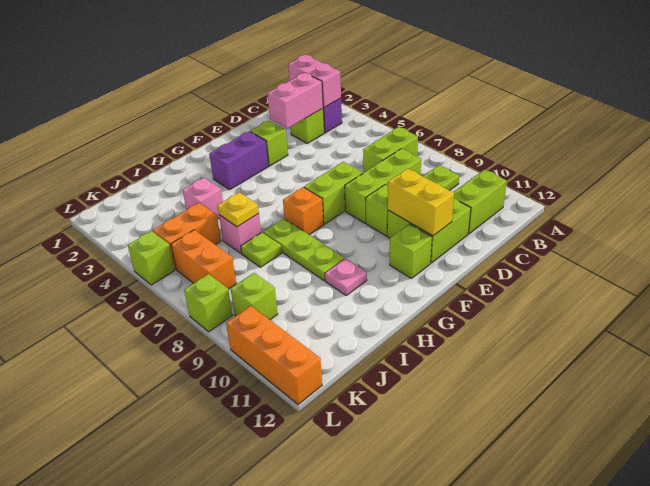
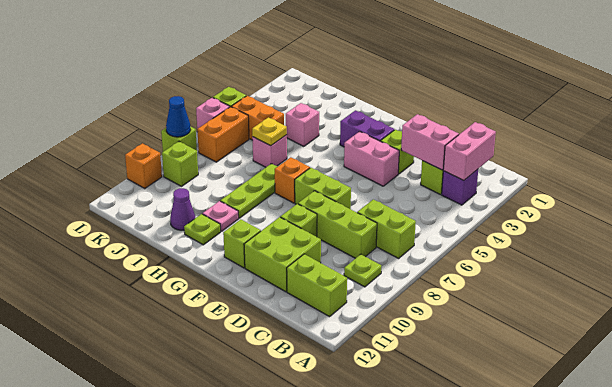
none -> pink 1x2 brick [344,131,399,186]
yellow 1x2 brick [388,168,454,236] -> none
lime 1x1 plate [241,232,282,267] -> lime 1x1 plate moved to [184,214,221,245]
none -> purple 1x1 cone [170,188,195,230]
none -> pink 1x1 brick [196,98,230,132]
none -> blue 1x1 cone [166,96,190,137]
orange 1x3 brick [226,306,322,404] -> orange 1x1 brick [125,143,162,189]

